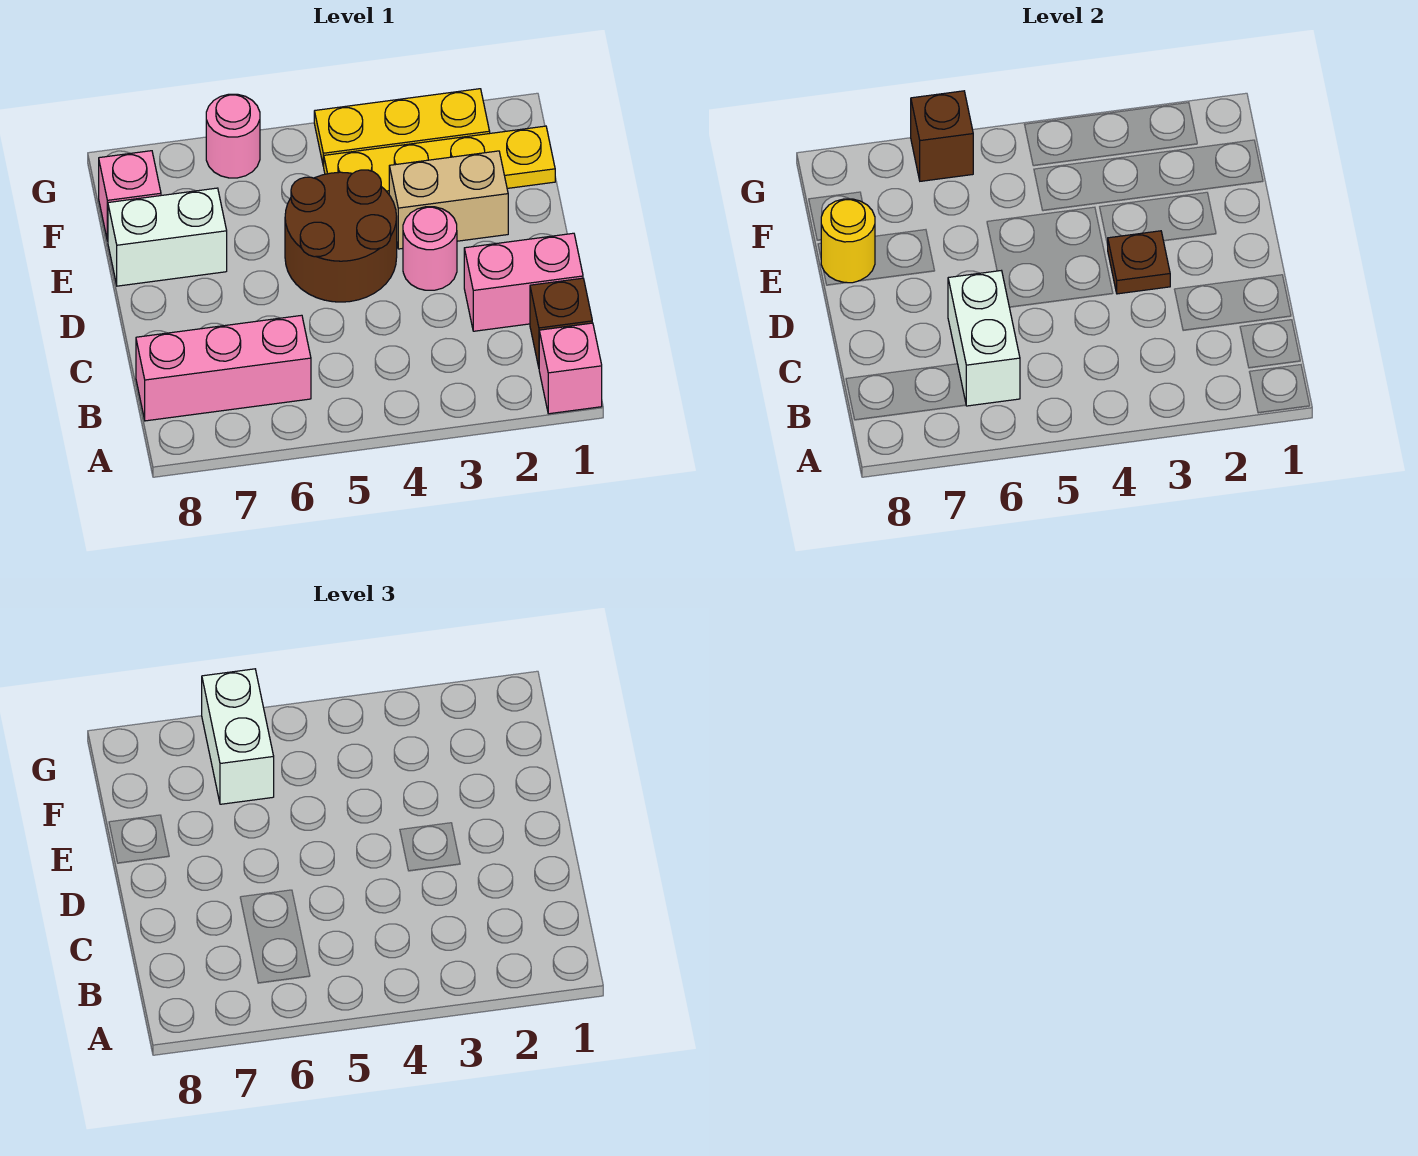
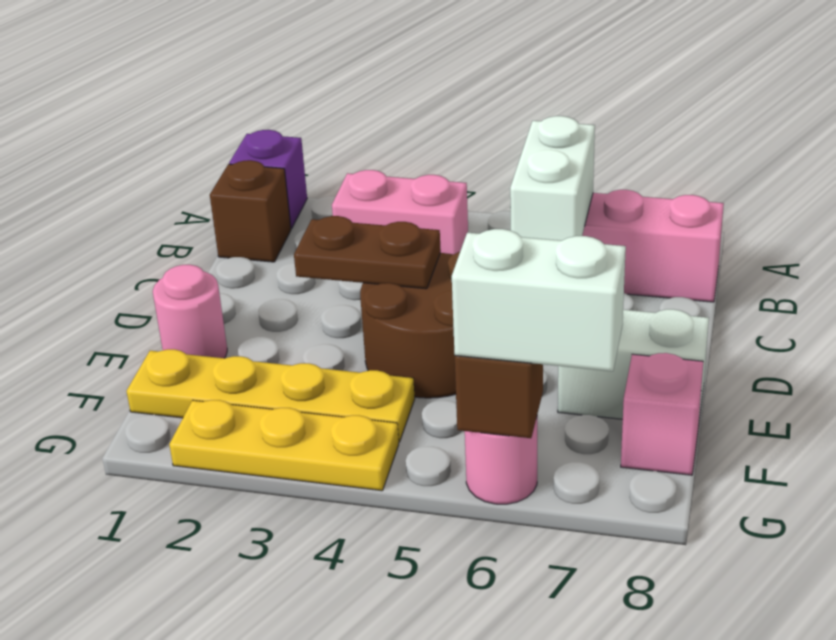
pink 1x1 brick [539,323,602,414] -> purple 1x1 brick [229,130,307,229]
pink 1x2 brick [464,233,583,331] -> pink 1x2 brick moved to [332,170,468,254]
pink 1x1 round brick [403,207,457,290] -> pink 1x1 round brick moved to [153,265,227,358]
brown 1x1 plate [1108,231,1170,294] -> brown 1x2 plate [294,216,441,289]
tan 1x2 brick [389,151,508,249] -> none
yellow 1x1 round brick [821,199,875,283] -> none
white 1x2 brick [202,669,274,804] -> white 1x2 brick turned to [452,229,626,371]

